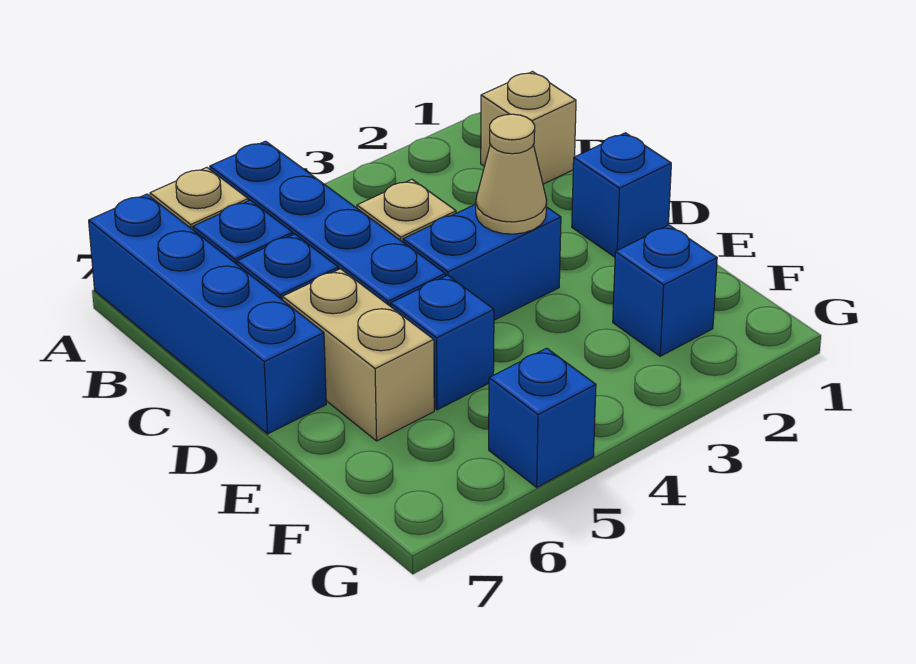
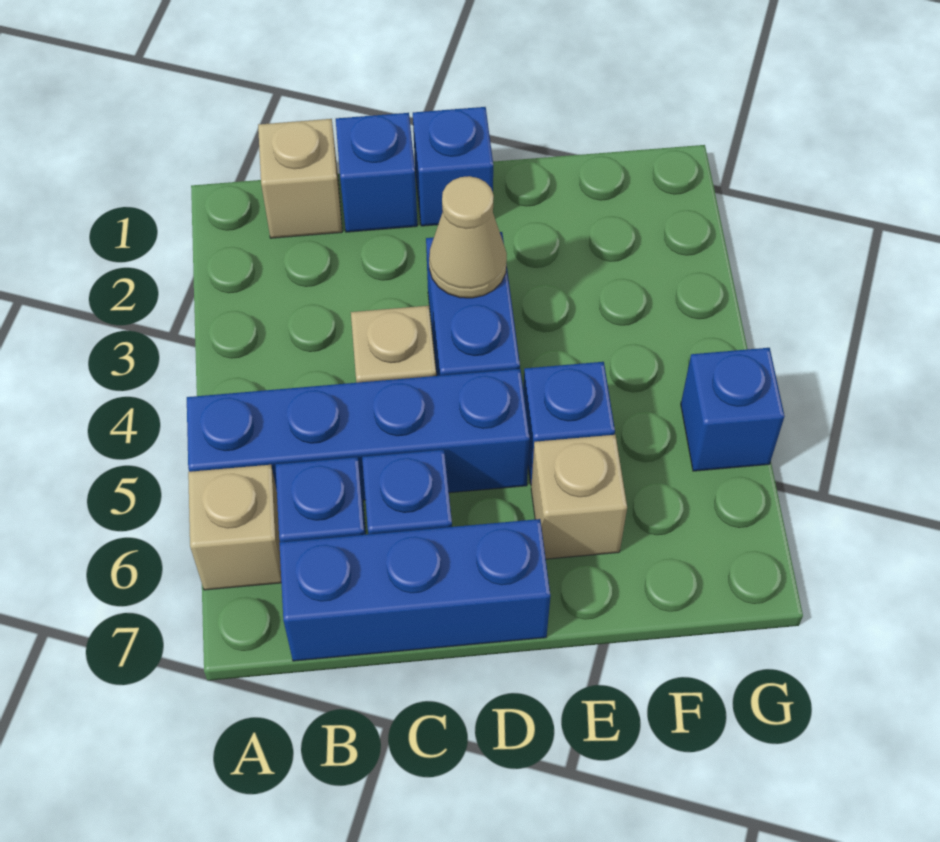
blue 1x4 brick [89,194,326,434] -> blue 1x3 brick [279,519,550,661]
tan 1x2 brick [283,269,434,441] -> tan 1x1 brick [531,435,627,559]
blue 1x1 brick [613,225,717,356] -> blue 1x1 brick moved to [336,113,417,232]

